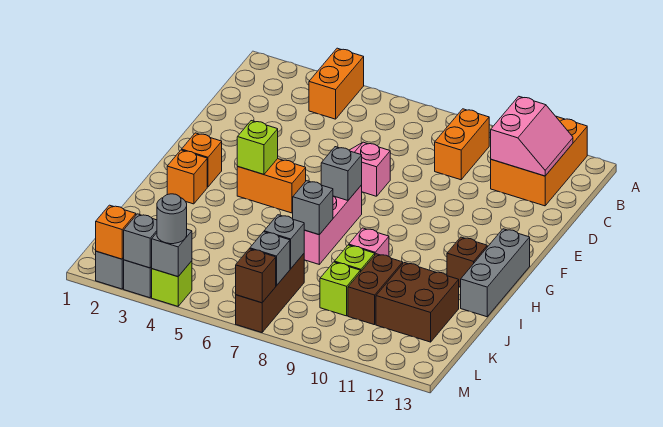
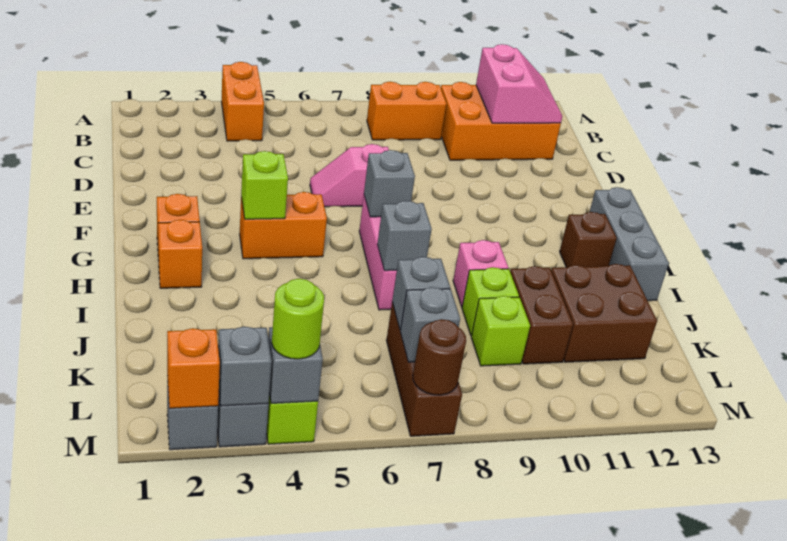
orange 2x3 brick [491,116,587,206] -> orange 2x3 brick turned to [441,82,561,160]
orange 1x2 brick [435,109,489,180] -> orange 1x2 brick turned to [367,82,447,140]
grey 1x1 round brick [157,194,187,244] -> lime 1x1 round brick [272,279,324,359]
brown 1x1 brick [236,249,276,303] -> brown 1x1 round brick [413,319,466,395]

